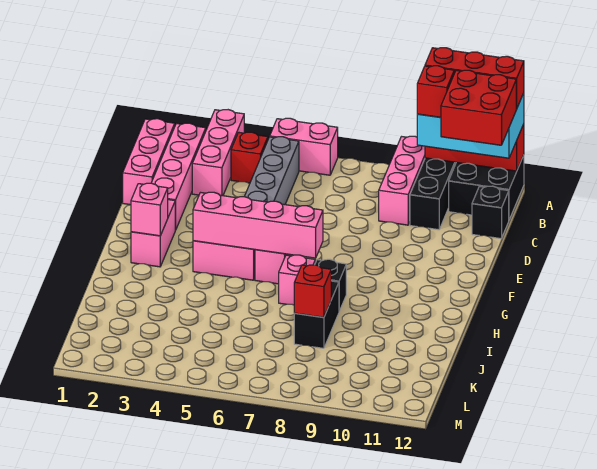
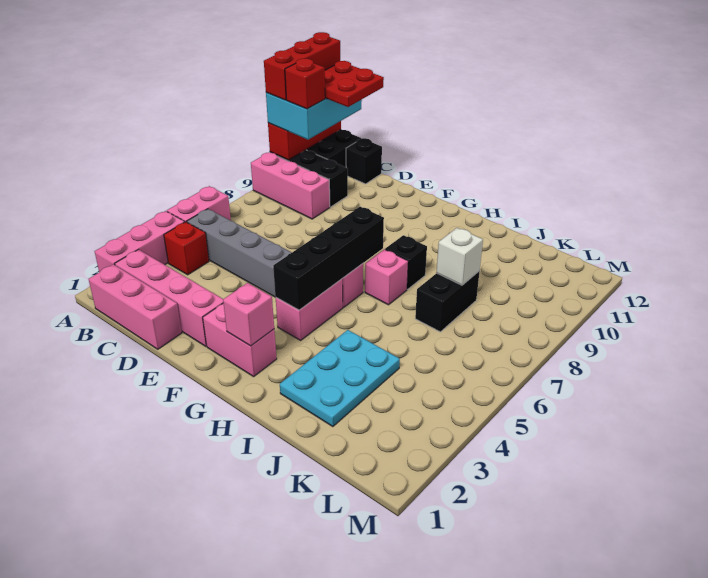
pink 1x3 brick [192,110,244,196] -> pink 1x3 brick turned to [95,211,185,272]
red 2x2 brick [441,70,516,145] -> red 2x2 plate [325,61,384,107]
pink 1x4 brick [193,192,323,258] -> black 1x4 brick [273,207,384,310]
none -> cyan 2x3 plate [280,330,400,427]
black 1x2 brick [294,281,339,348] -> black 1x2 brick turned to [415,271,480,332]
red 1x1 brick [294,265,331,317] -> white 1x1 brick [436,228,483,285]

